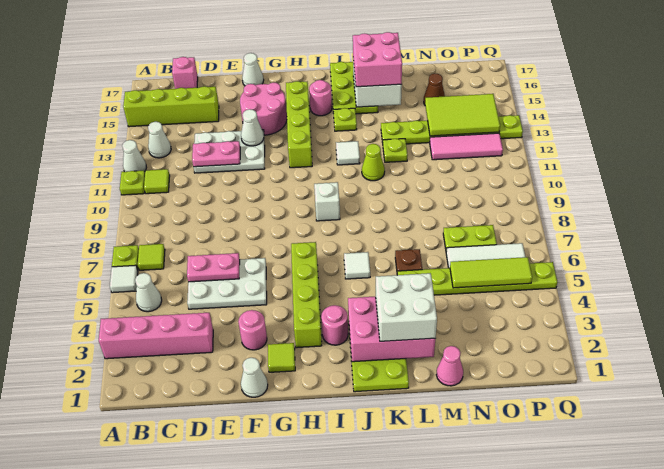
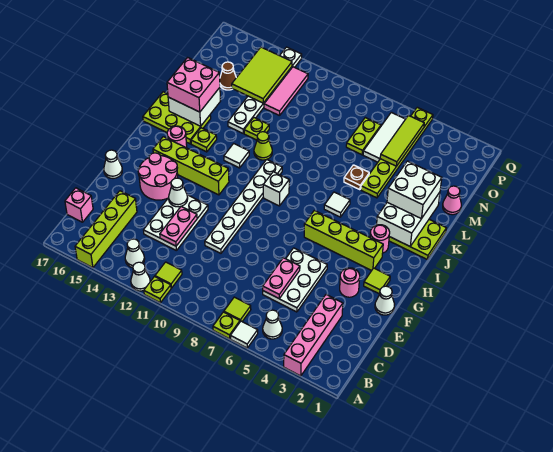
none -> white 1x6 plate [205,159,282,253]
pink 2x3 brick [348,296,435,362] -> white 2x3 brick [377,192,440,246]
lime 1x6 plate [381,115,523,144] -> white 1x6 plate [228,47,302,133]

